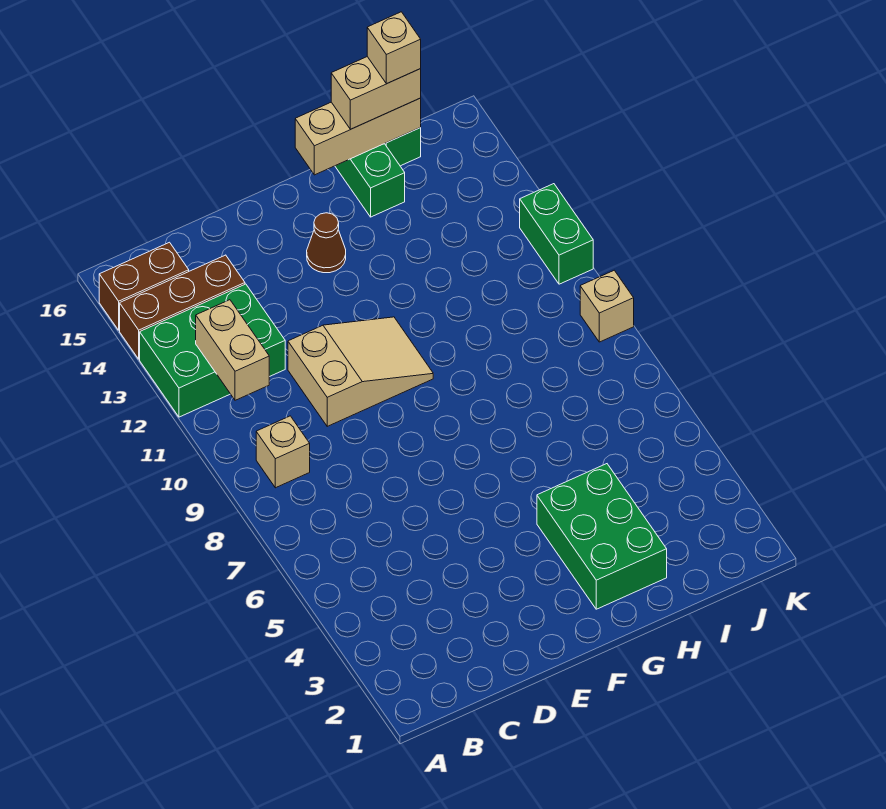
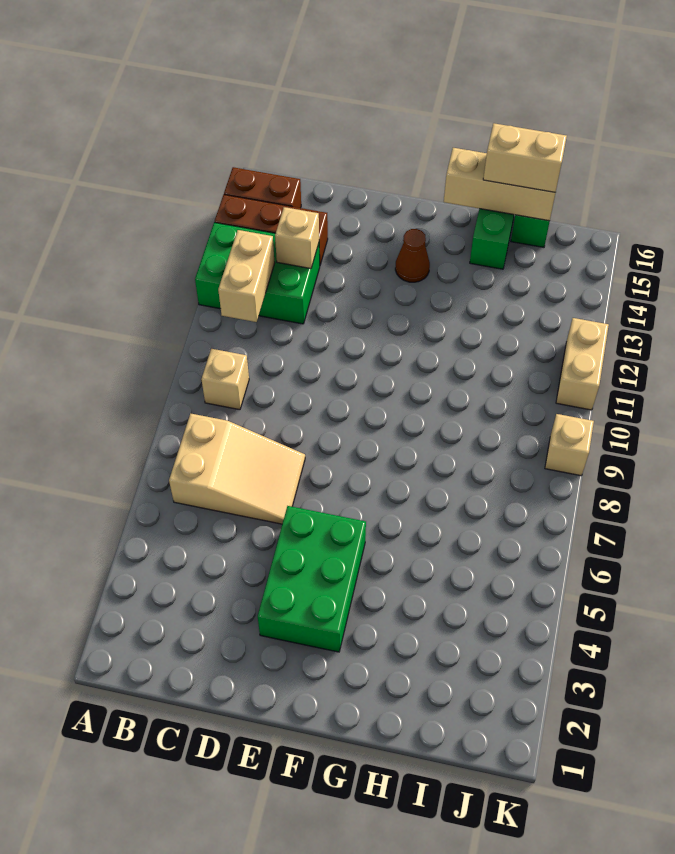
tan 2x3 slope [288,317,433,426] -> tan 2x3 slope moved to [169,414,305,524]
green 2x3 brick [537,464,667,609] -> green 2x3 brick moved to [258,506,366,652]
tan 1x1 brick [367,12,421,84] -> tan 1x1 brick moved to [275,207,319,269]
green 1x2 brick [520,184,593,284] -> tan 1x2 brick [556,318,609,410]

